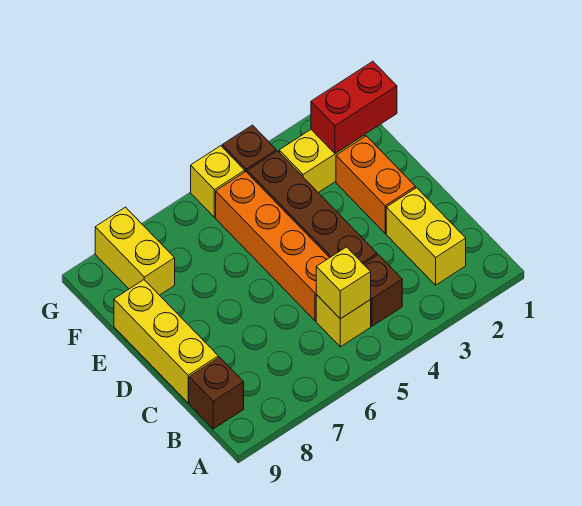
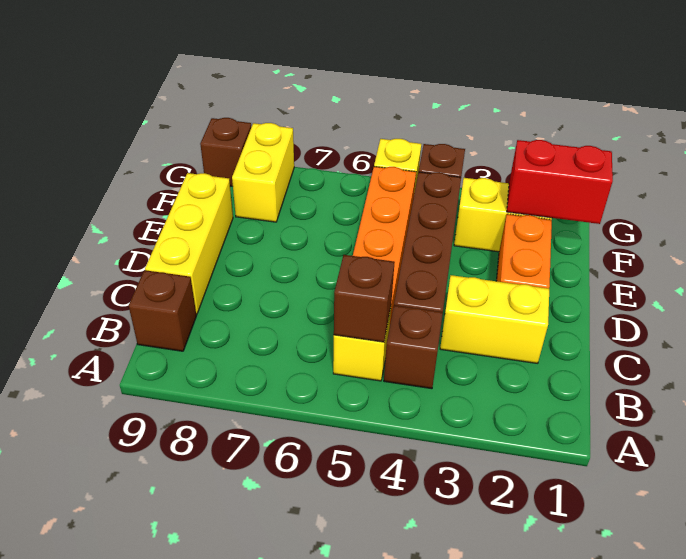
yellow 1x2 brick [386,188,466,285] -> yellow 1x2 brick turned to [440,275,549,363]
yellow 1x1 brick [316,247,371,319] -> brown 1x1 brick [334,255,395,342]
none -> brown 1x1 brick [200,118,251,186]

